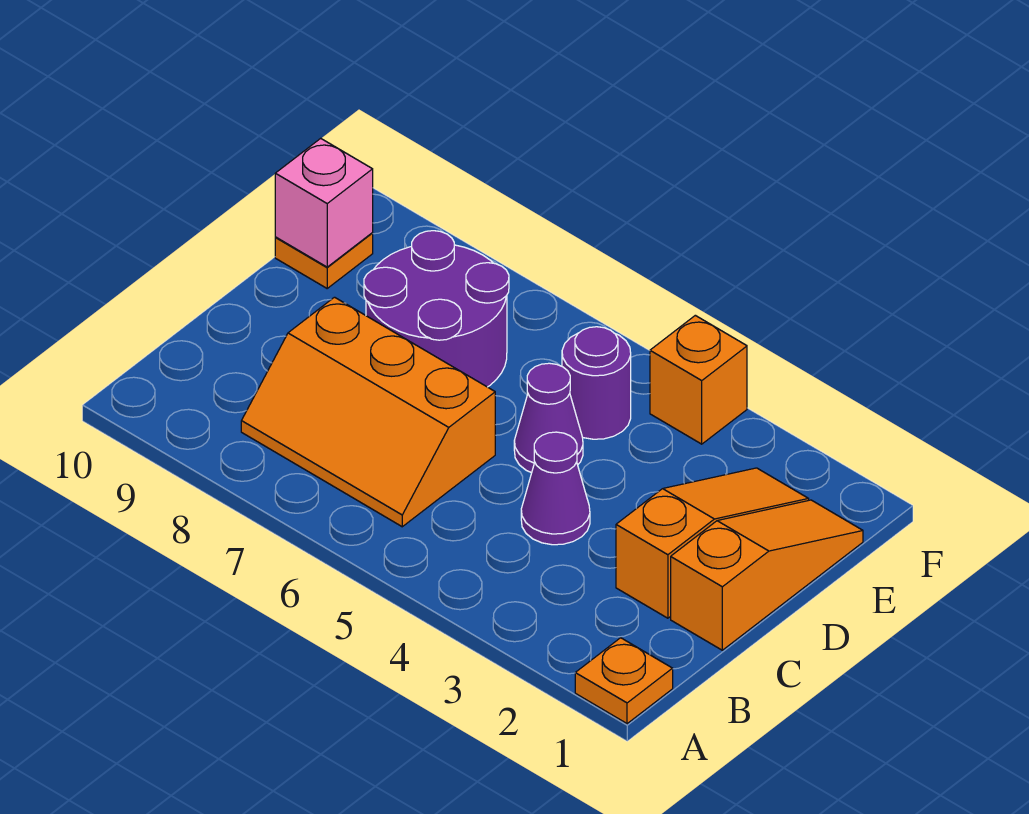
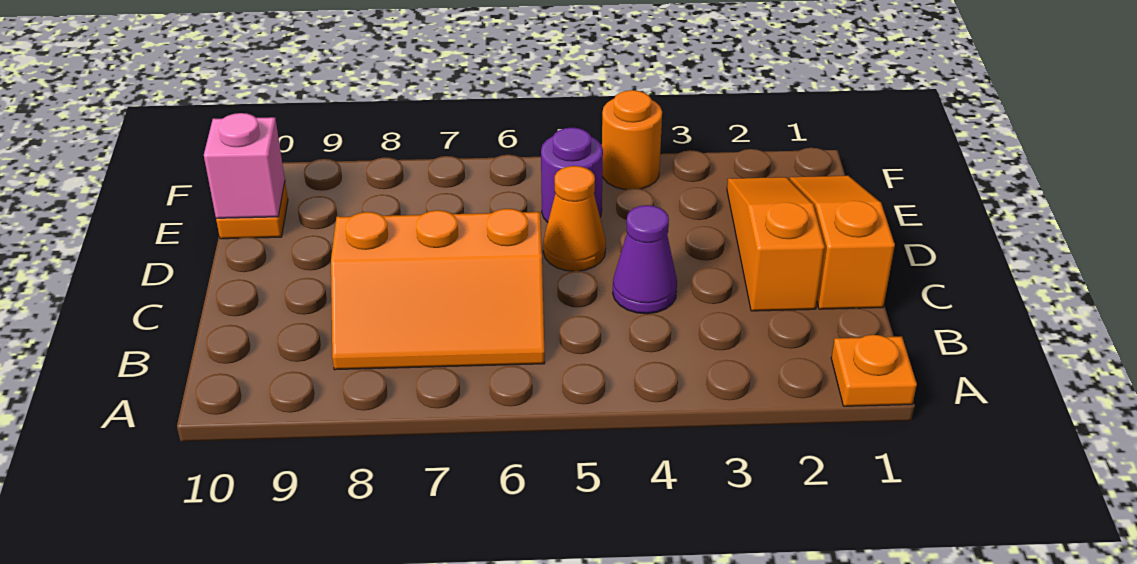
purple 1x1 cone [514,363,583,473] -> orange 1x1 cone [543,166,606,271]
purple 2x2 round brick [364,231,509,387] -> none
orange 1x1 brick [650,315,747,444] -> orange 1x1 round brick [602,90,662,190]

